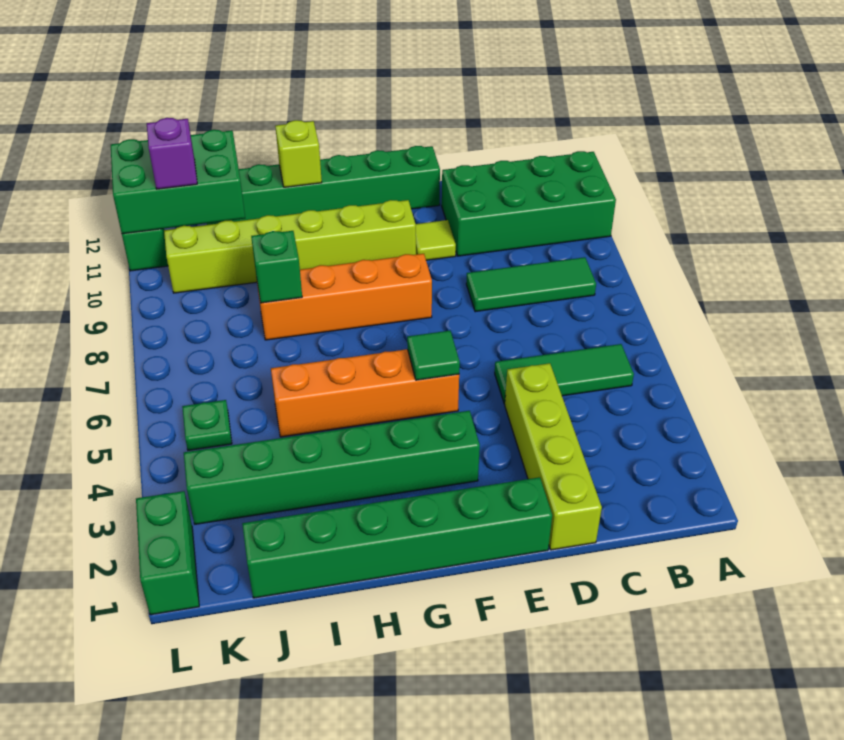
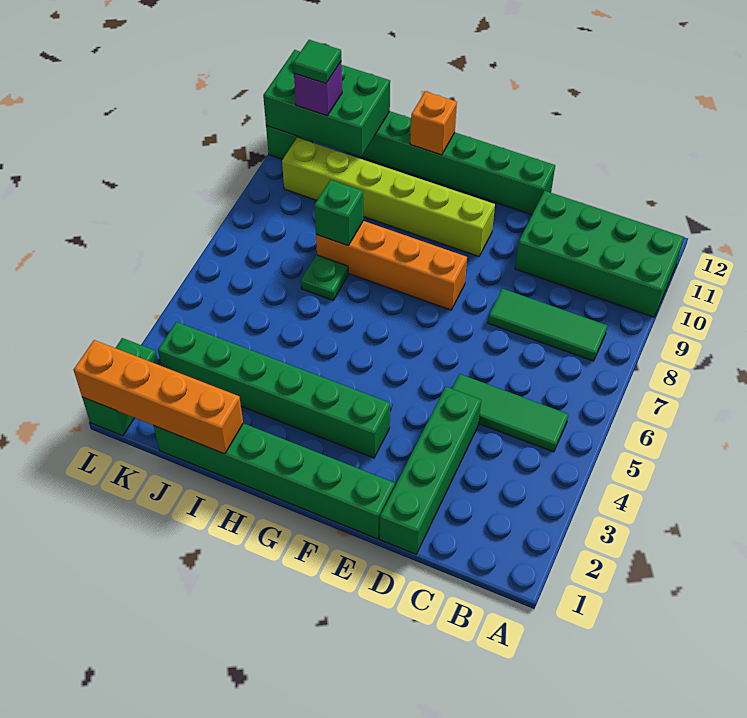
lime 1x4 brick [505,363,602,550] -> green 1x4 brick [380,387,481,554]
lime 1x1 tile [416,220,456,260] -> none
orange 1x4 brick [271,349,459,437] -> orange 1x4 brick moved to [74,340,243,454]
green 1x1 tile [407,331,460,380] -> green 1x1 tile moved to [293,40,341,84]
lime 1x1 brick [275,120,322,187] -> orange 1x1 brick [410,92,457,155]
green 1x1 plate [182,400,232,450] -> green 1x1 plate moved to [301,255,348,300]

